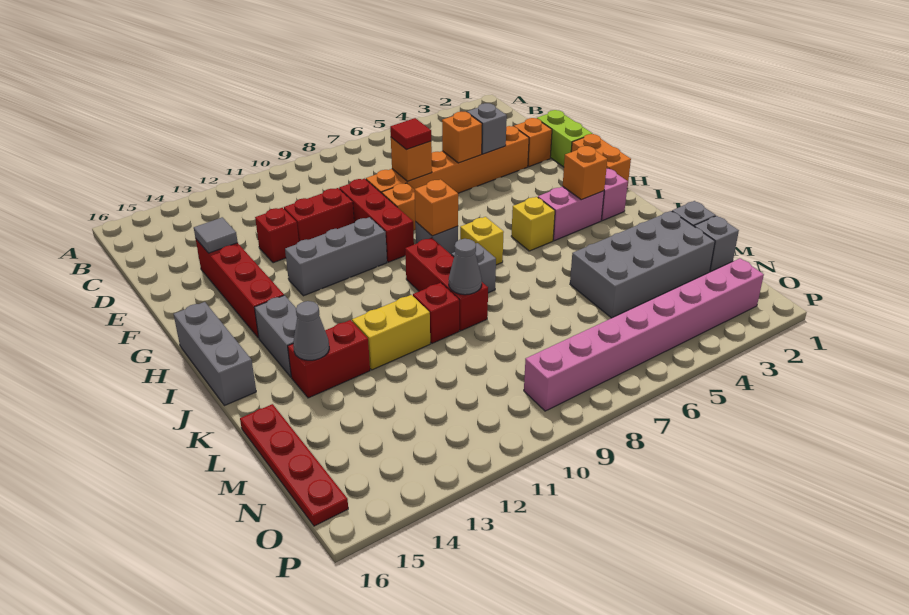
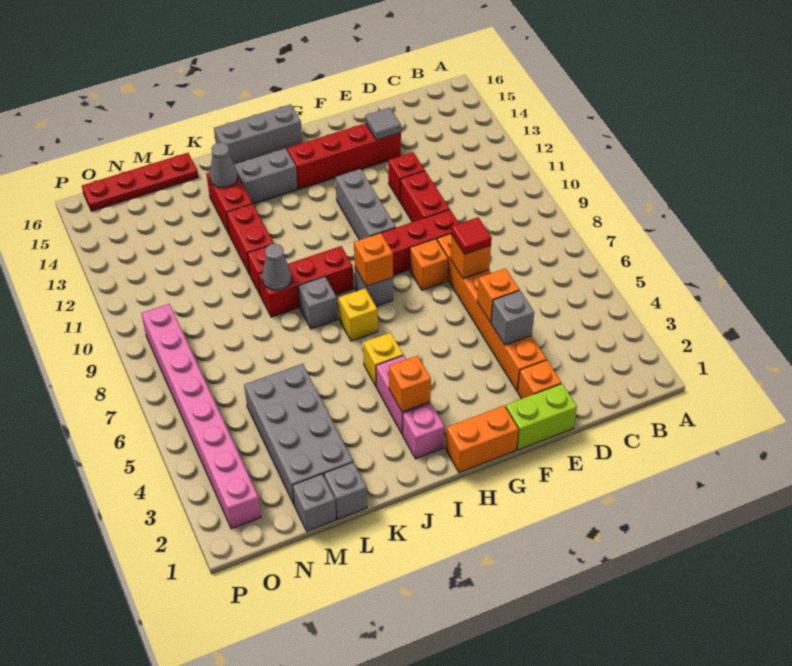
yellow 1x2 brick [352,295,430,370] -> red 1x2 brick [226,204,274,275]

